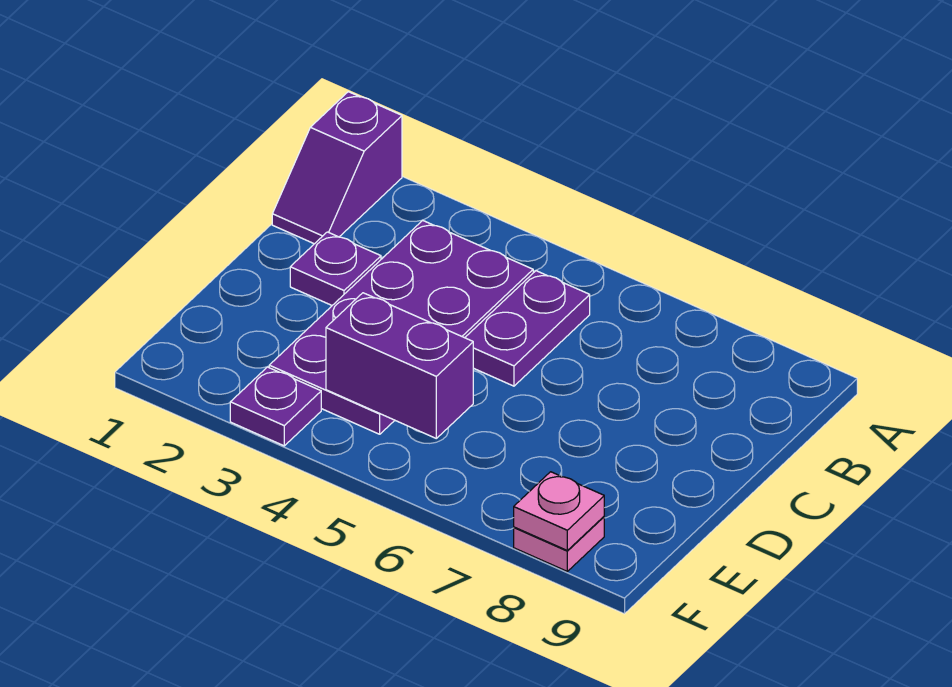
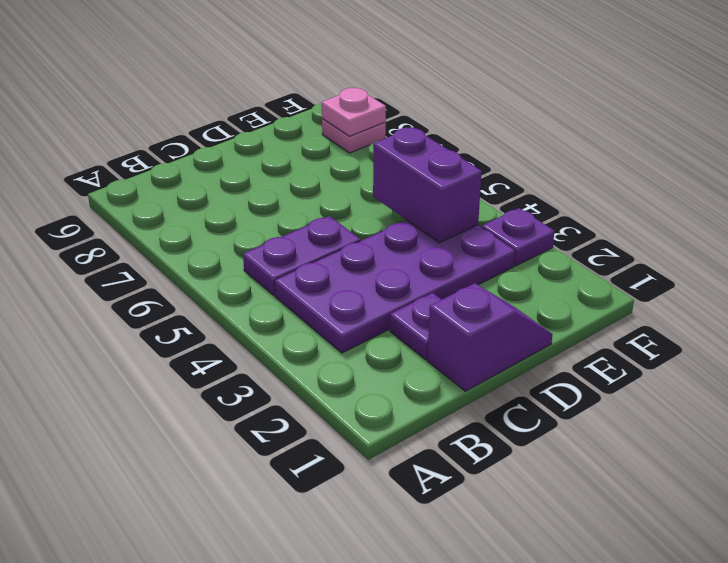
purple 1x2 slope [272,92,402,244] -> purple 1x2 slope moved to [428,283,553,391]

